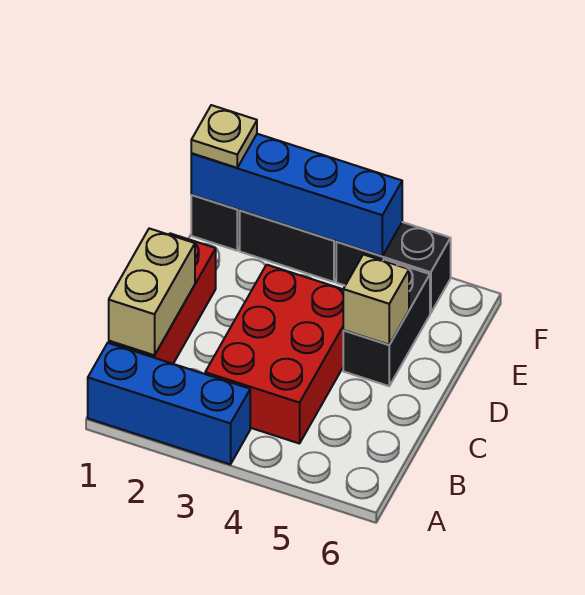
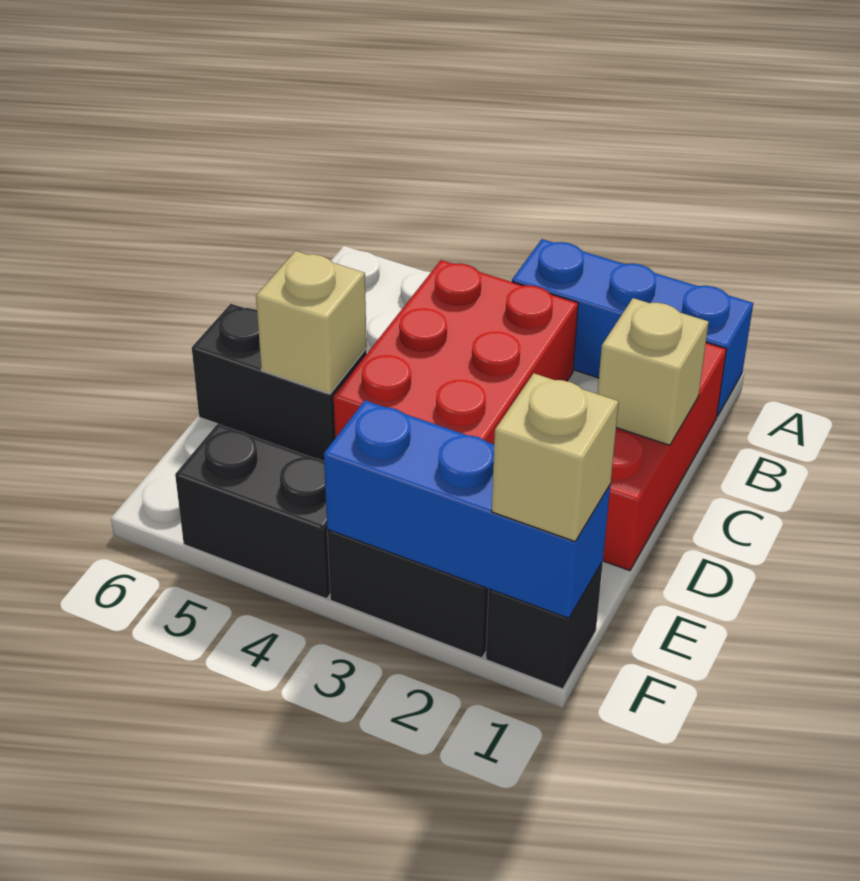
tan 1x2 brick [109,228,195,355] -> tan 1x1 brick [598,298,709,445]
black 1x2 brick [343,259,430,386] -> black 1x2 brick turned to [192,304,367,461]
blue 1x4 brick [191,134,402,256] -> blue 1x3 brick [324,400,610,618]
tan 1x1 plate [191,105,257,168] -> tan 1x1 brick [492,373,619,541]

